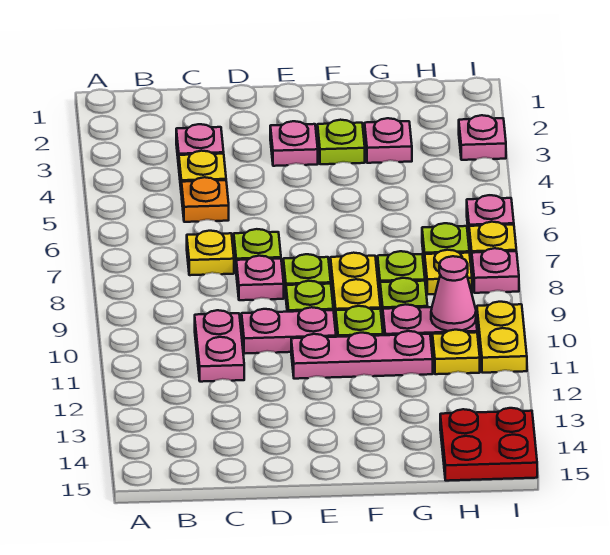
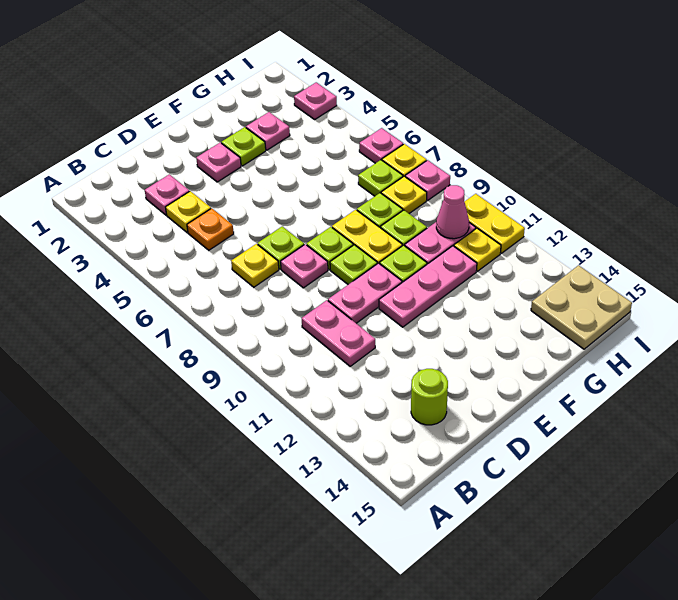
none -> lime 1x1 round brick [411,369,448,425]
red 2x2 plate [440,408,537,481] -> tan 2x2 plate [531,265,632,349]

